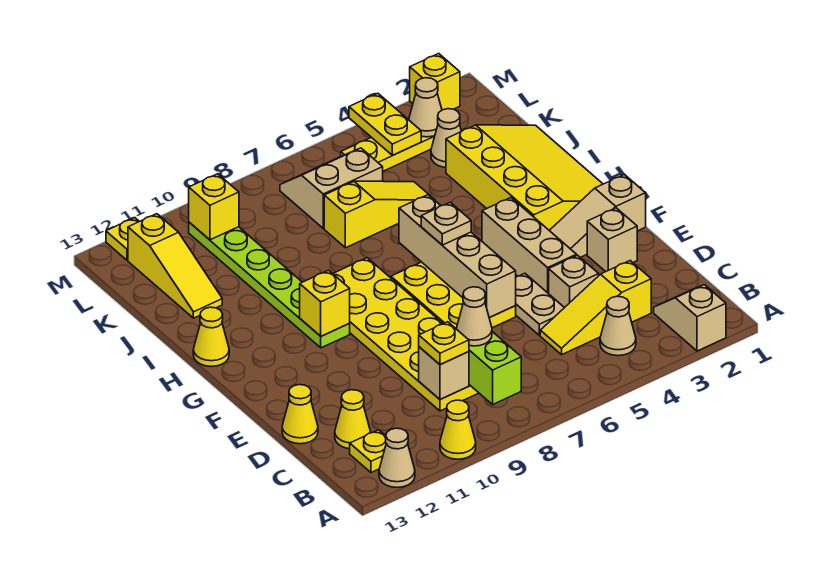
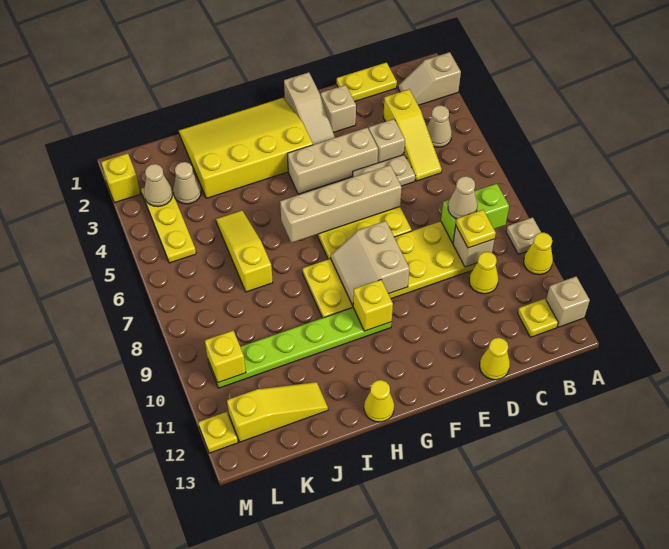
tan 1x1 cone [379,428,415,487] -> tan 1x1 brick [546,277,590,327]
yellow 1x1 cone [335,390,371,449] -> yellow 1x1 cone moved to [469,252,498,294]
tan 1x1 plate [421,202,471,245] -> tan 1x1 plate moved to [506,217,541,254]
tan 2x2 slope [280,148,383,228] -> tan 2x2 slope moved to [331,221,410,305]
yellow 1x2 plate [349,93,421,155] -> yellow 1x2 plate moved to [337,62,397,102]

